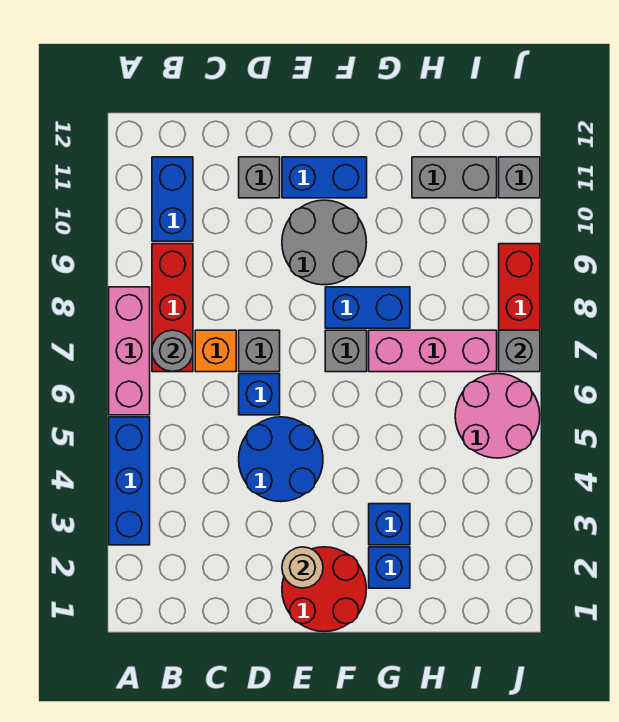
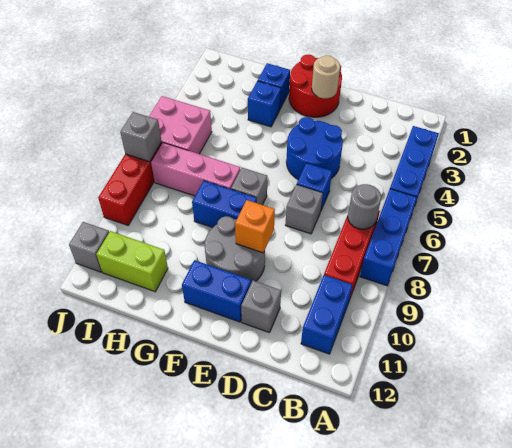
pink 1x3 brick [109,287,150,415] -> blue 1x3 brick [360,189,417,286]
orange 1x1 brick [195,330,236,372] -> orange 1x1 brick moved to [235,200,275,253]
grey 1x2 brick [412,157,497,198] -> lime 1x2 brick [96,231,168,292]
pink 2x2 round brick [455,374,540,458] -> pink 2x2 brick [149,96,212,154]

